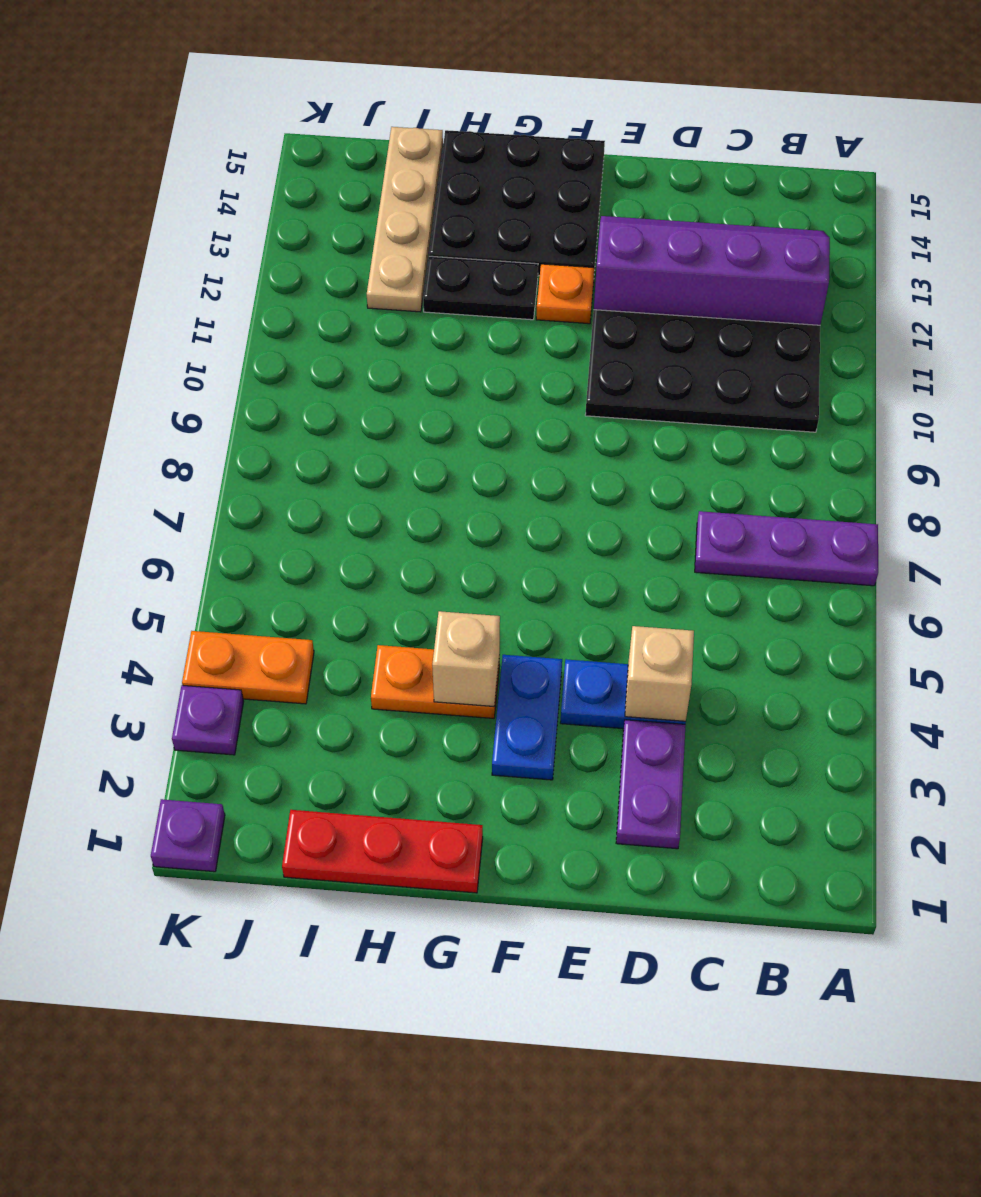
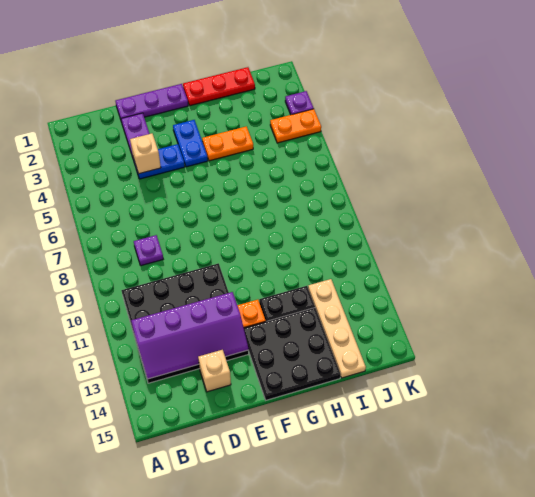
purple 1x3 plate [695,511,878,586] -> purple 1x3 plate moved to [116,84,188,119]
tan 1x1 brick [432,611,500,706] -> tan 1x1 brick moved to [198,350,231,392]
purple 1x1 plate [151,799,225,872] -> purple 1x1 plate moved to [134,235,163,266]

